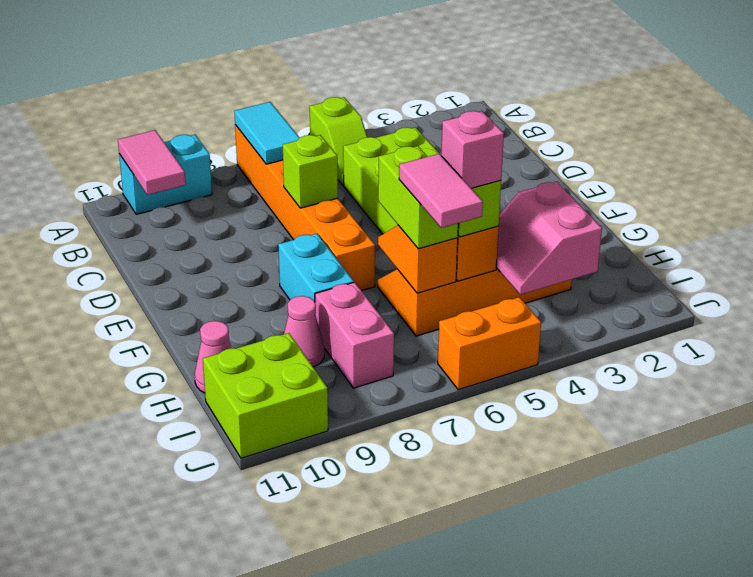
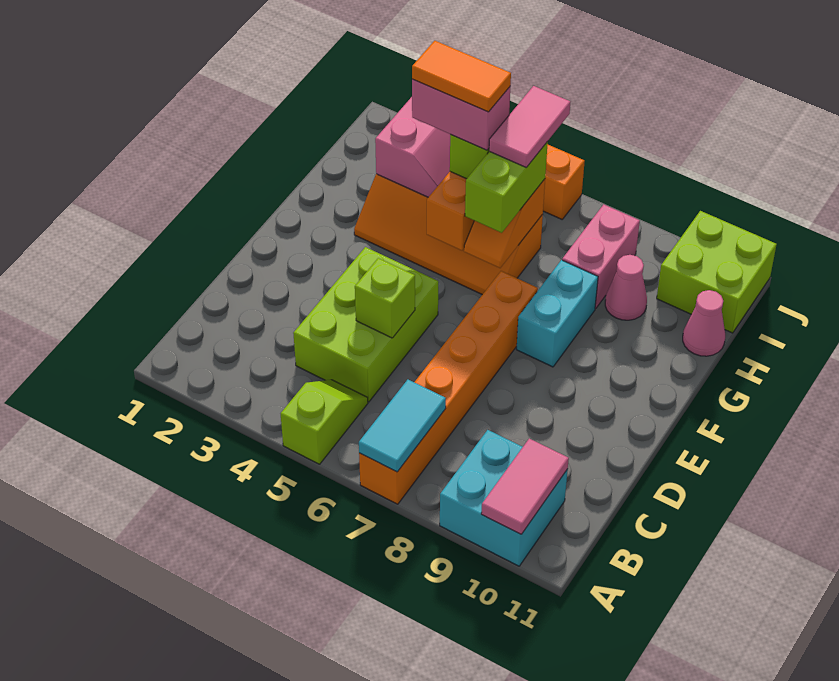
cyan 1x2 brick [119,135,212,214] -> cyan 2x2 brick [440,430,568,566]
lime 1x1 brick [283,135,338,208] -> lime 1x1 brick moved to [355,258,415,338]
none -> orange 1x2 tile [412,41,511,112]
pink 1x1 brick [441,111,504,188] -> pink 1x2 brick [412,79,510,150]

